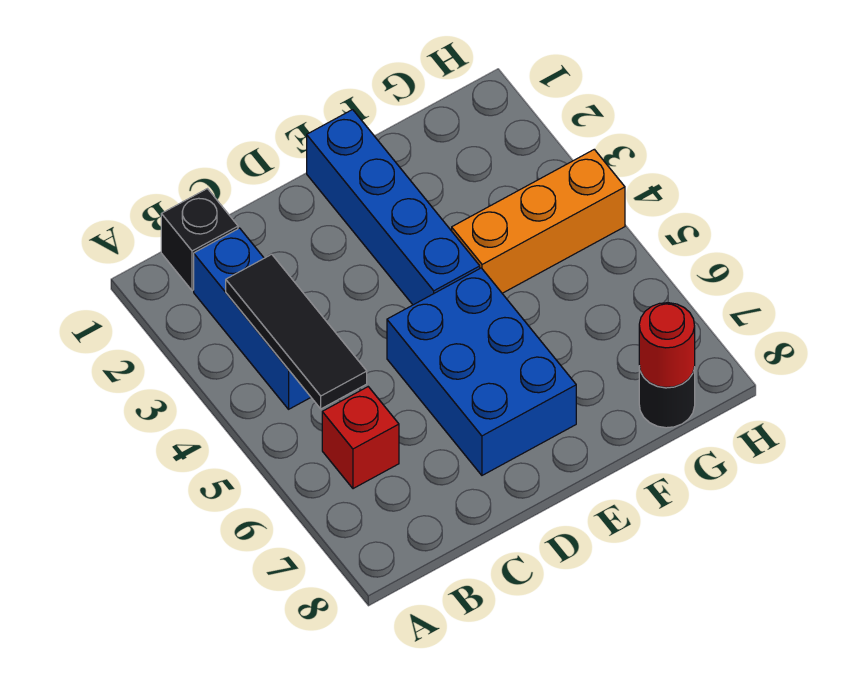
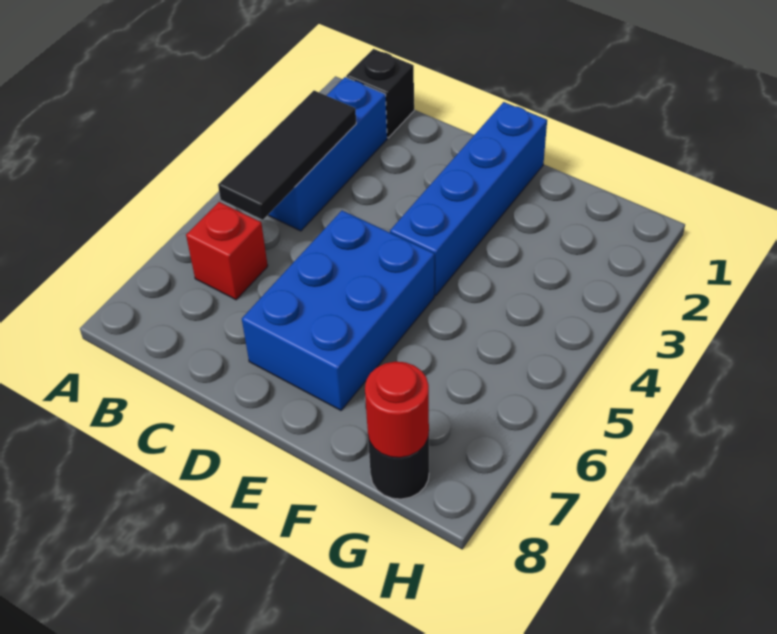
orange 1x3 brick [452,149,625,293] -> none

